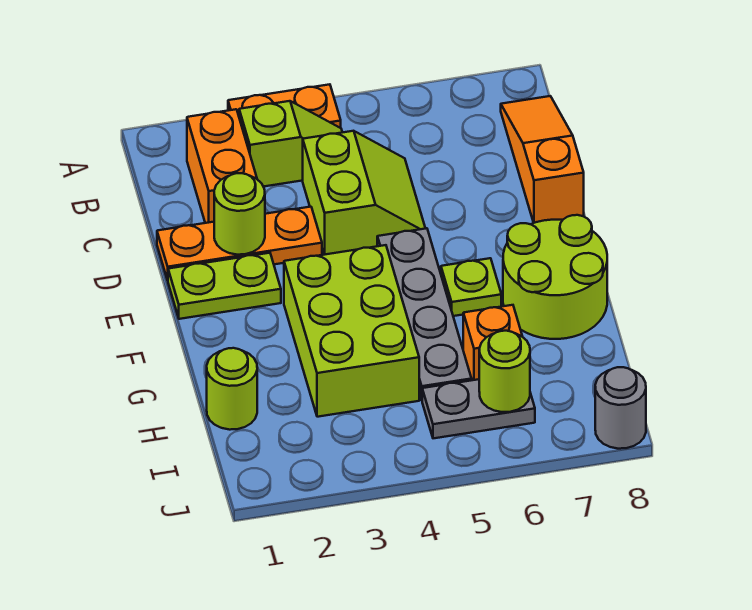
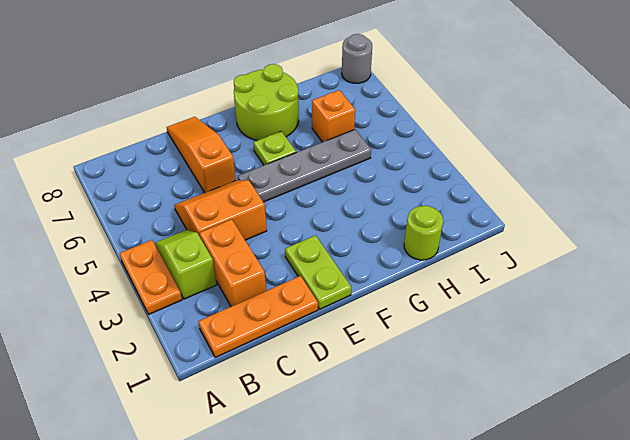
orange 1x2 brick [187,109,257,223] -> orange 1x2 brick turned to [199,219,266,306]
orange 1x3 slope [501,96,584,223] -> orange 1x3 slope turned to [167,117,236,193]
lime 2x2 slope [303,131,426,255] -> orange 2x2 slope [174,180,267,240]
orange 1x3 plate [157,207,322,280] -> orange 1x3 plate turned to [198,276,318,358]
lime 1x1 round brick [214,173,265,255] -> none
lime 2x3 brick [284,245,419,417] -> none
grey 1x2 plate [422,379,535,438] -> none
lime 1x1 round brick [479,331,530,412] -> none

